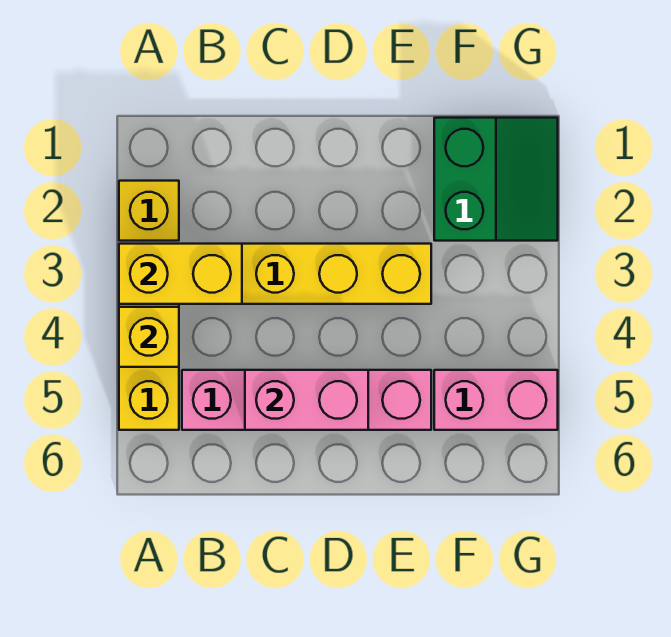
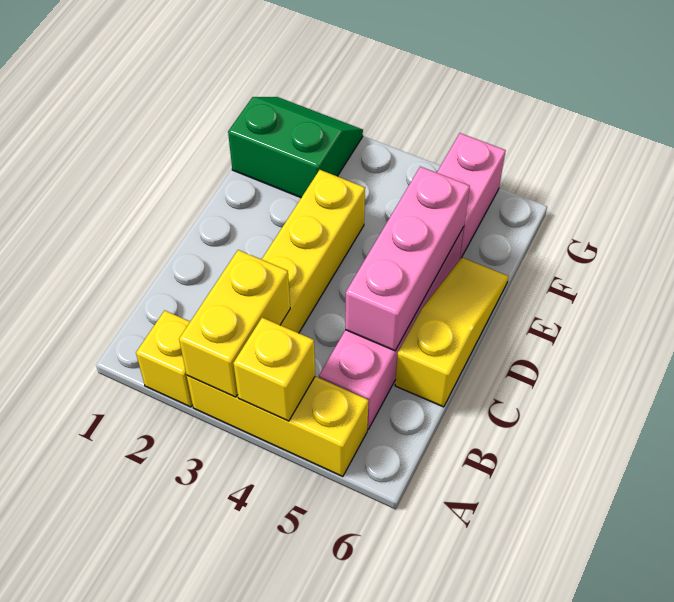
pink 1x2 brick [245,370,368,430] -> pink 1x3 brick [345,167,470,351]
none -> yellow 1x3 slope [395,258,508,407]

